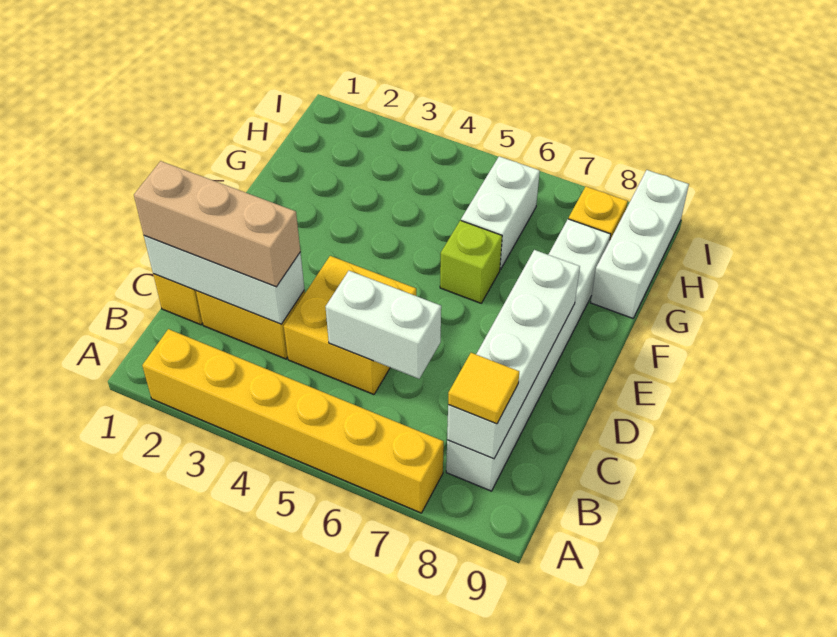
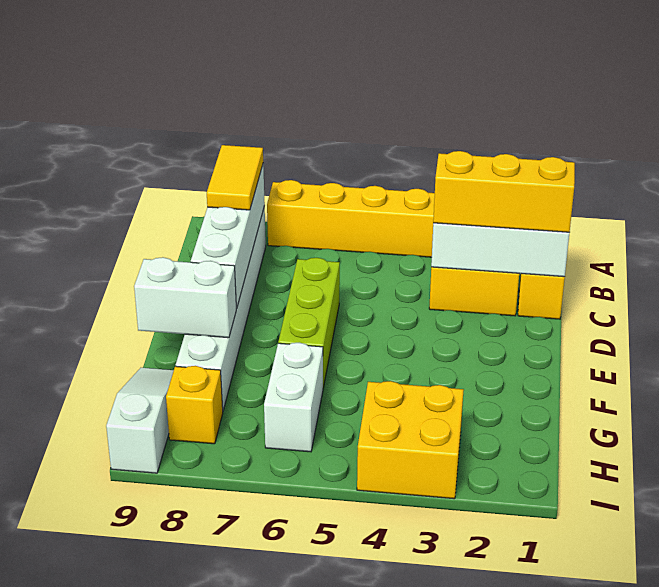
yellow 1x1 tile [448,353,519,424] -> yellow 1x2 tile [207,145,263,210]
tan 1x3 brick [134,161,300,287] -> yellow 1x3 brick [433,151,575,232]
yellow 2x2 brick [284,256,416,394] -> yellow 2x2 brick moved to [357,381,464,499]
white 1x2 brick [326,271,441,379] -> white 1x2 brick moved to [134,257,236,338]
lime 1x1 brick [440,220,502,303] -> lime 1x3 brick [278,258,340,388]
white 1x3 brick [590,170,689,318] -> white 1x3 slope [106,368,174,473]

